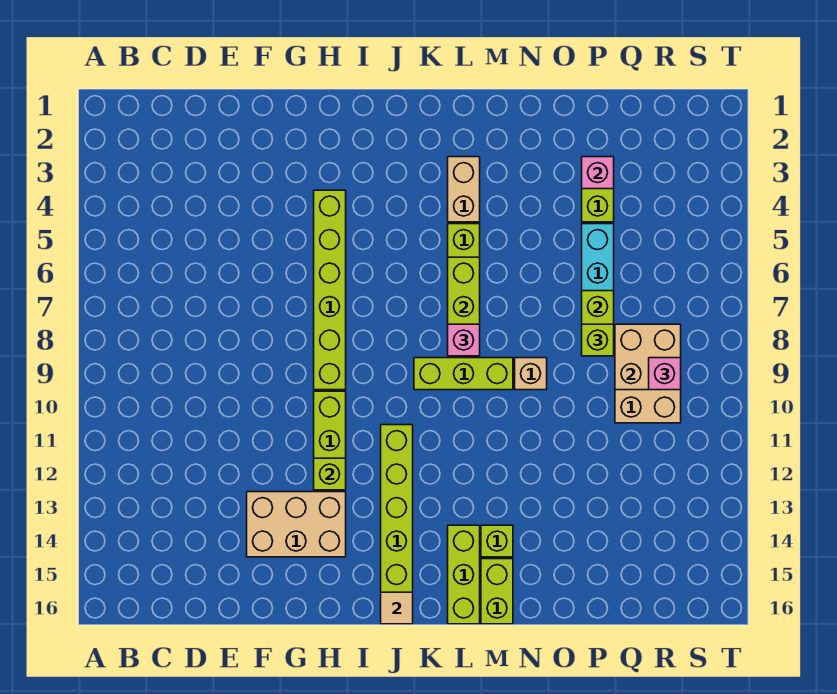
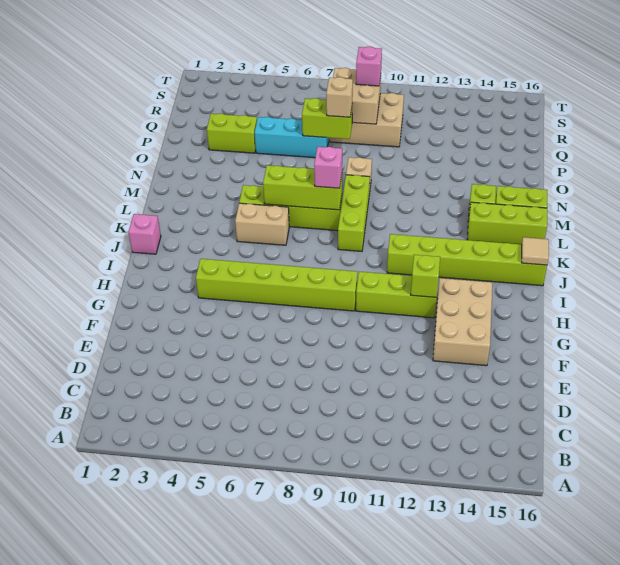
tan 1x2 brick [448,157,480,222] -> tan 1x2 brick moved to [235,203,289,245]
pink 1x1 brick [582,157,614,189] -> pink 1x1 brick moved to [128,214,161,254]
lime 1x1 brick [582,324,614,356] -> tan 1x1 brick [326,77,353,117]

